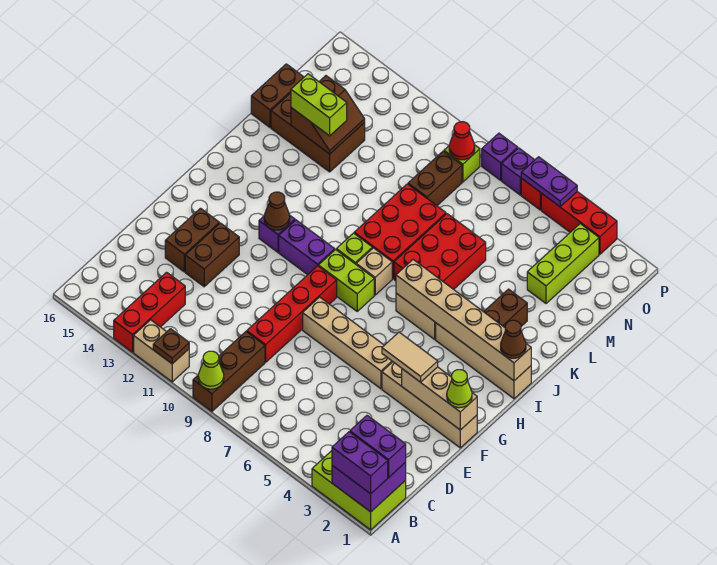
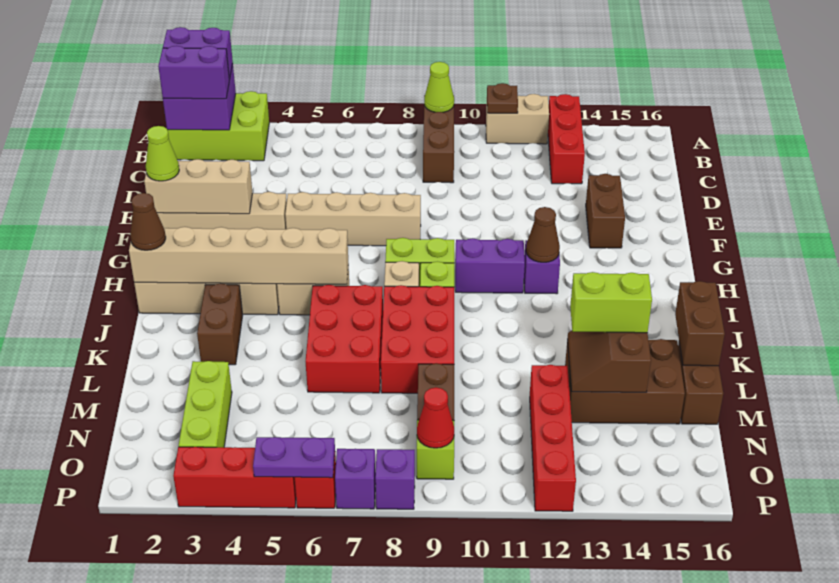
red 1x4 brick [247,266,337,362] -> red 1x4 brick moved to [530,365,576,511]
brown 1x2 brick [185,223,239,287] -> brown 1x2 brick moved to [675,281,725,366]
tan 1x2 tile [382,332,438,382] -> none

